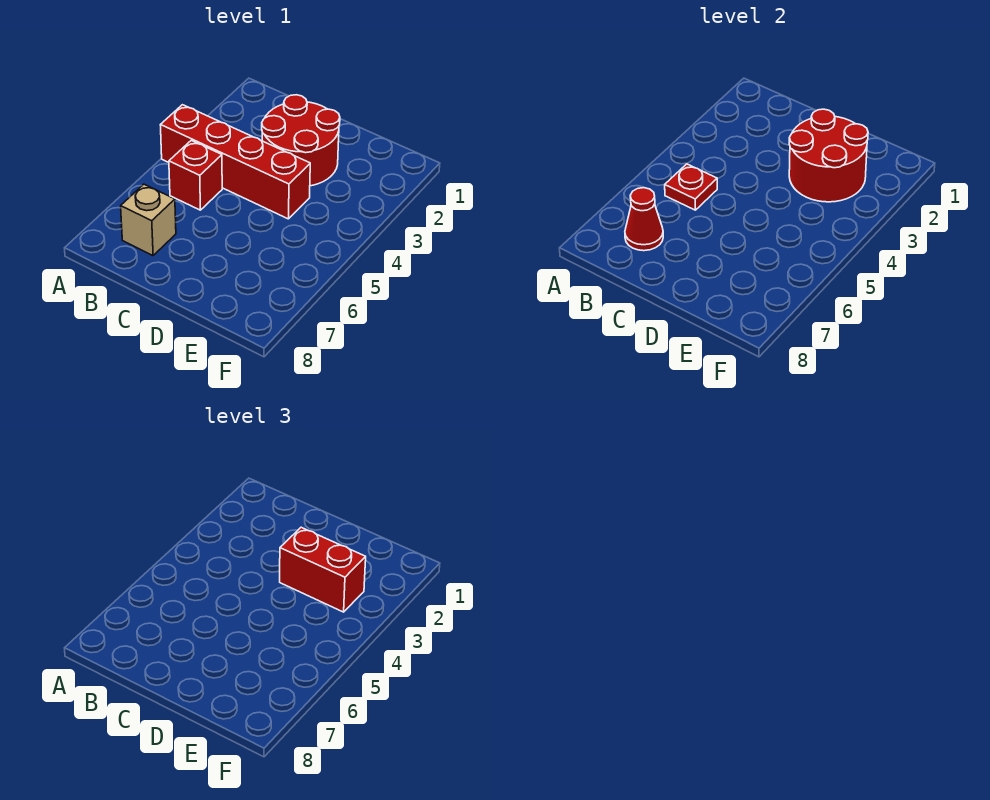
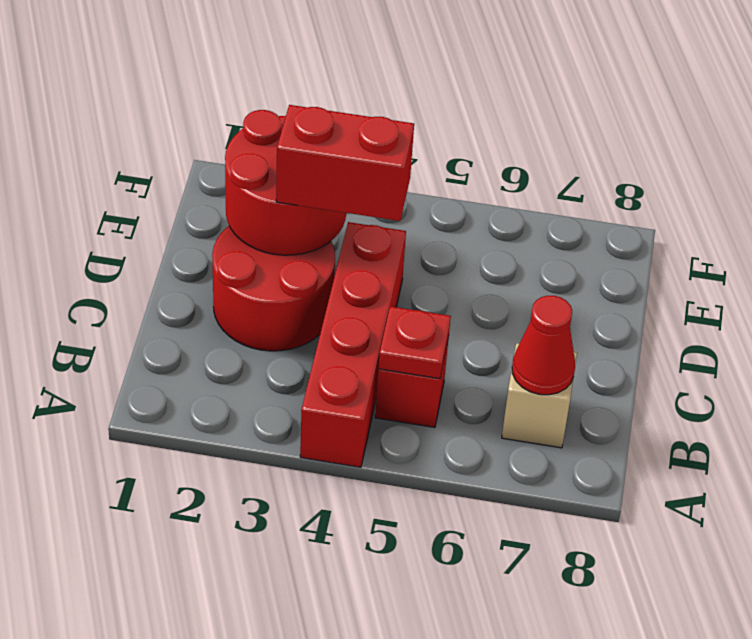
red 1x2 brick [280,527,366,612] -> red 1x2 brick turned to [276,105,414,221]

